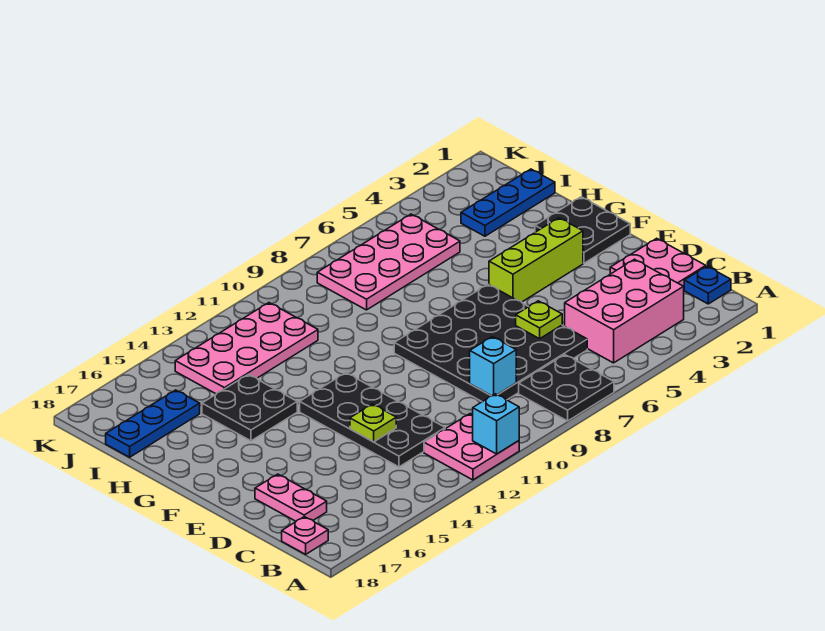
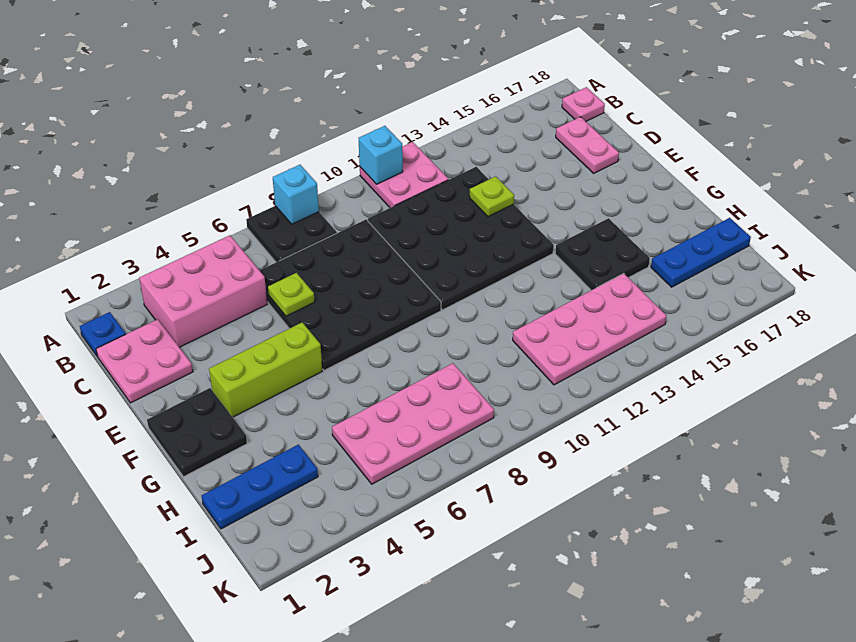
cyan 1x1 brick [470,337,516,396] -> cyan 1x1 brick moved to [273,165,319,224]
black 2x4 plate [300,373,445,467] -> black 4x4 plate [368,167,554,310]

